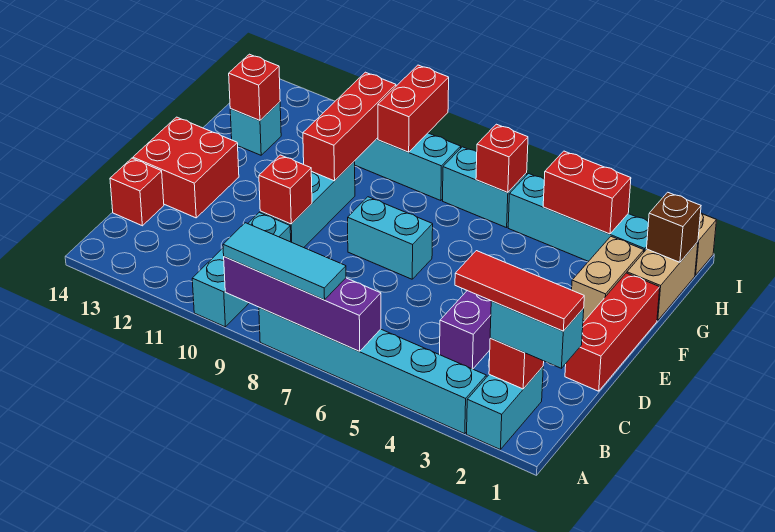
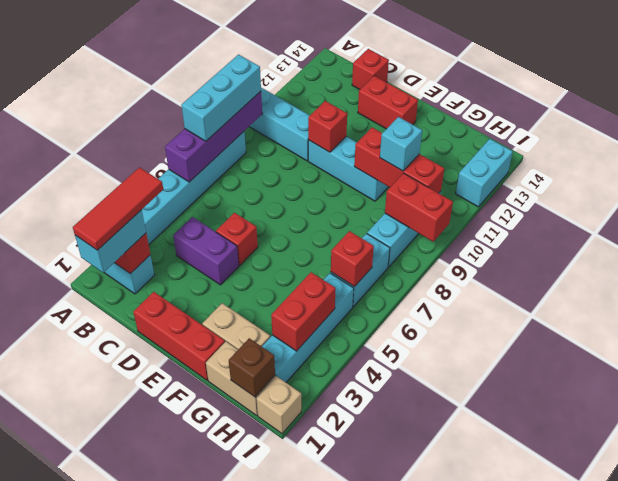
cyan 1x3 tile [223,223,346,300] -> cyan 1x3 brick [181,55,261,141]
red 2x2 brick [133,117,239,218] -> red 1x2 brick [358,76,418,129]
cyan 1x2 brick [348,197,433,279] -> cyan 1x2 brick moved to [456,139,513,207]
cyan 1x1 brick [230,102,281,155] -> cyan 1x1 brick moved to [380,117,422,171]
red 1x1 brick [229,54,280,121] -> red 1x1 brick moved to [216,213,258,265]

